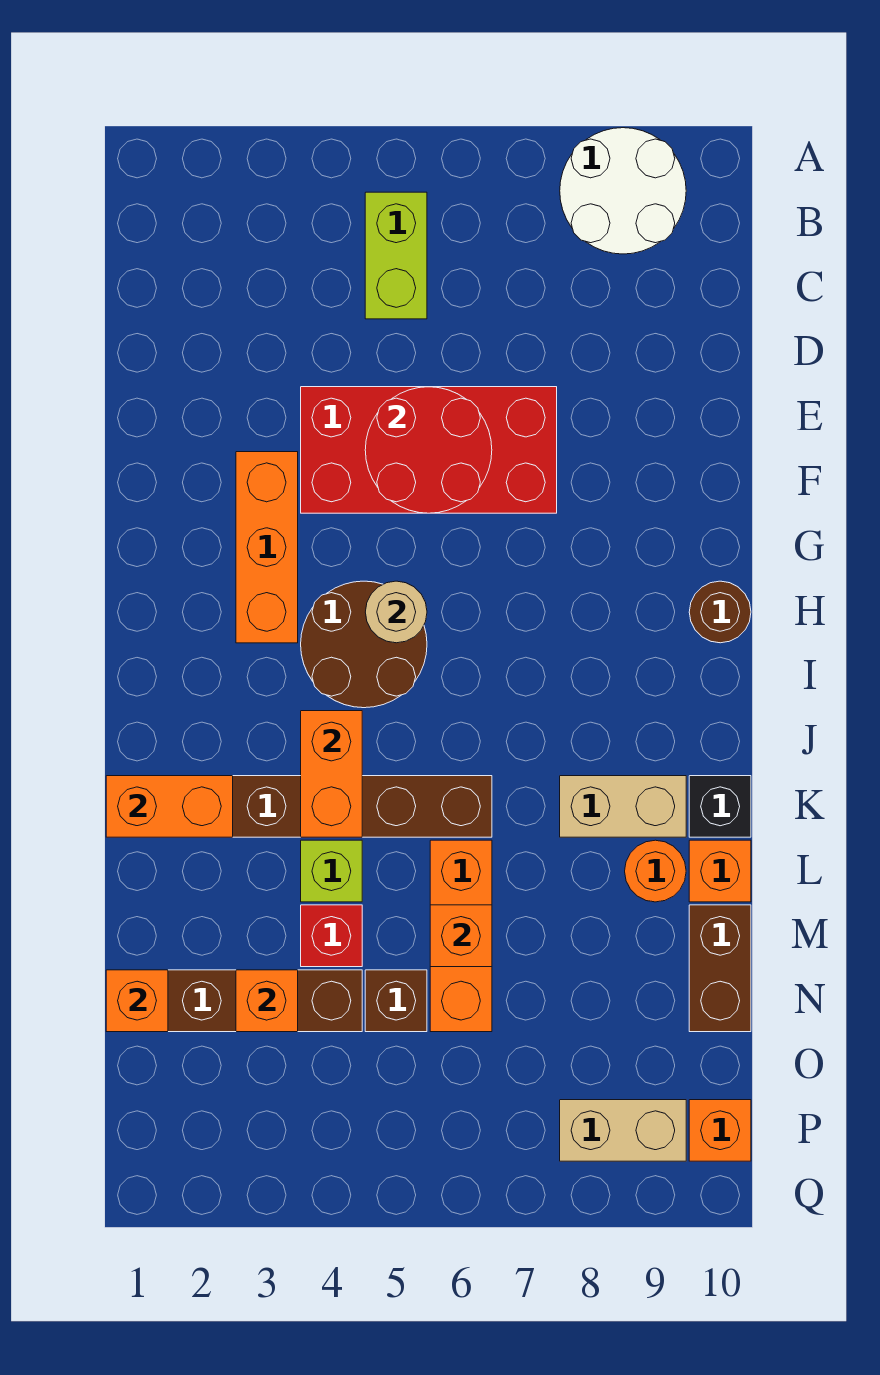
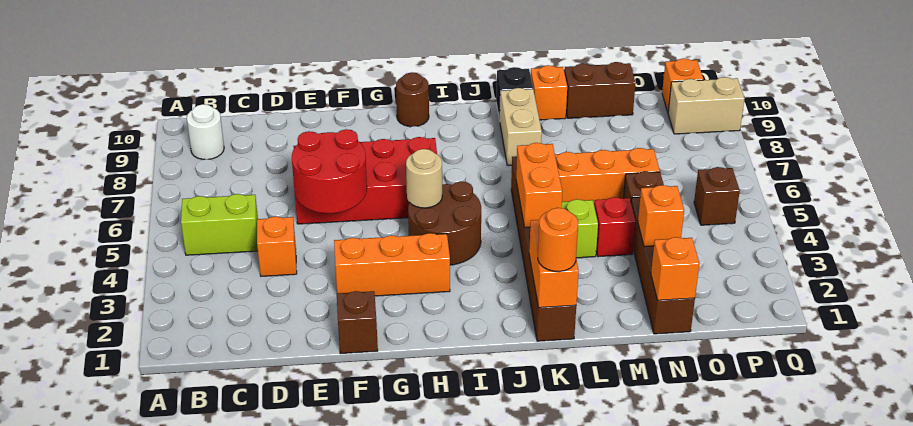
white 2x2 round brick [560,128,686,254] -> white 1x1 round brick [187,104,224,160]
red 2x4 brick [301,387,557,513] -> red 2x4 brick turned to [293,137,437,224]
none -> brown 1x1 brick [337,291,378,354]
orange 1x2 brick [301,711,362,837] -> orange 1x2 brick turned to [516,143,562,228]
orange 1x1 round brick [625,840,686,902] -> orange 1x1 round brick moved to [538,208,578,272]
orange 1x1 brick [430,905,492,967] -> orange 1x1 brick moved to [257,217,297,276]
none -> brown 1x1 brick [694,167,740,225]
tan 1x2 brick [560,1100,686,1161] -> tan 1x2 brick turned to [668,77,745,134]

